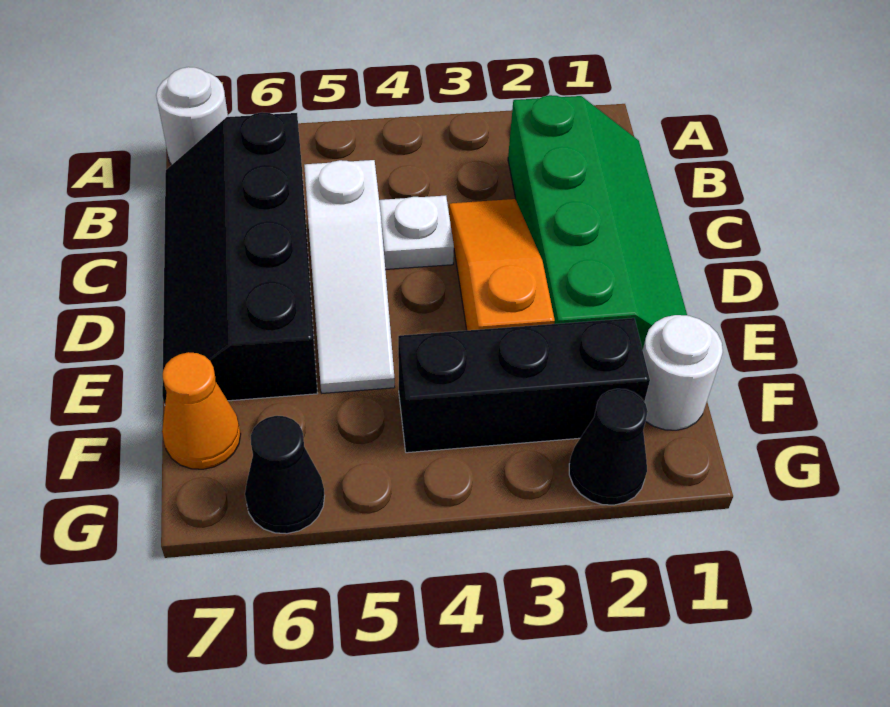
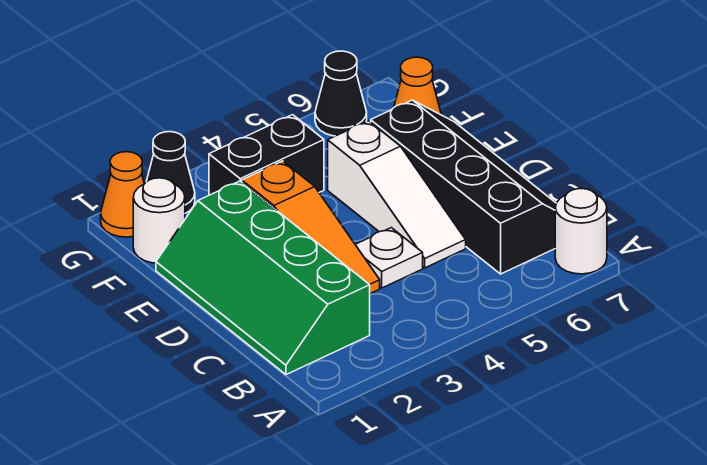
white 1x3 slope [304,160,395,393] -> white 1x3 slope turned to [328,121,466,268]
black 1x3 brick [398,318,650,453] -> black 1x2 brick [209,115,324,195]
none -> orange 1x1 cone [101,152,144,237]

